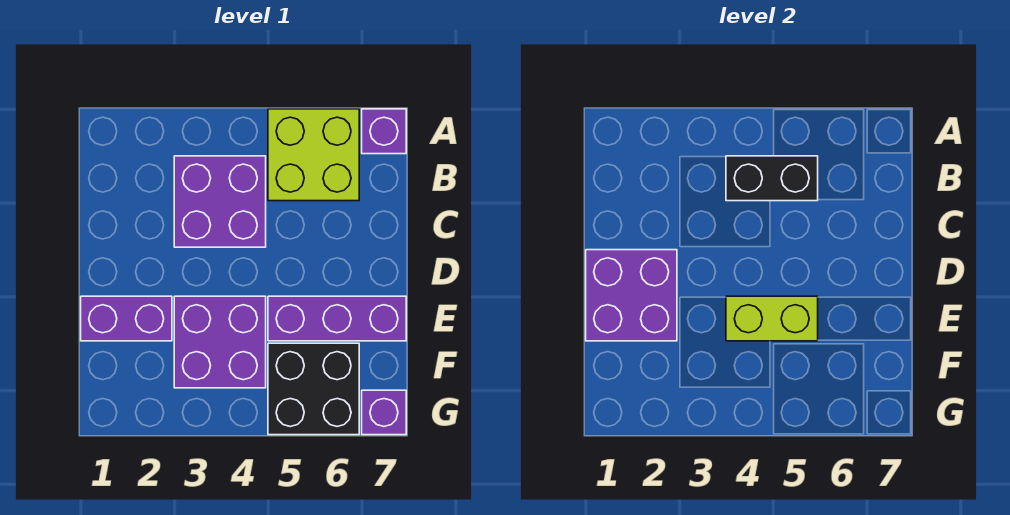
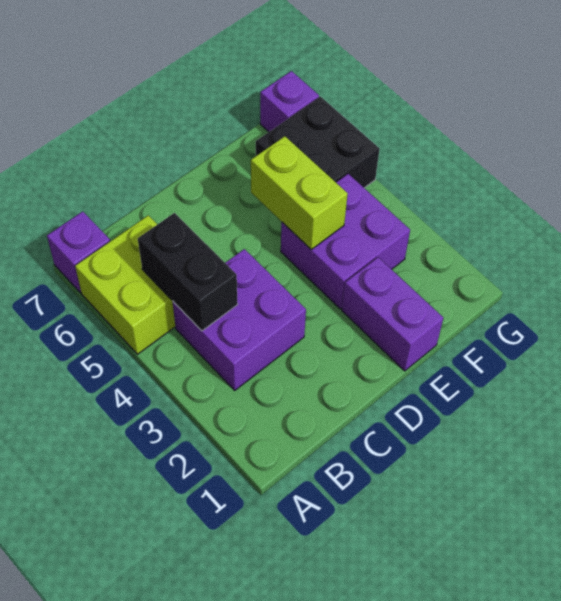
purple 2x2 brick [586,250,677,341] -> none
purple 1x3 brick [268,296,406,341] -> none

